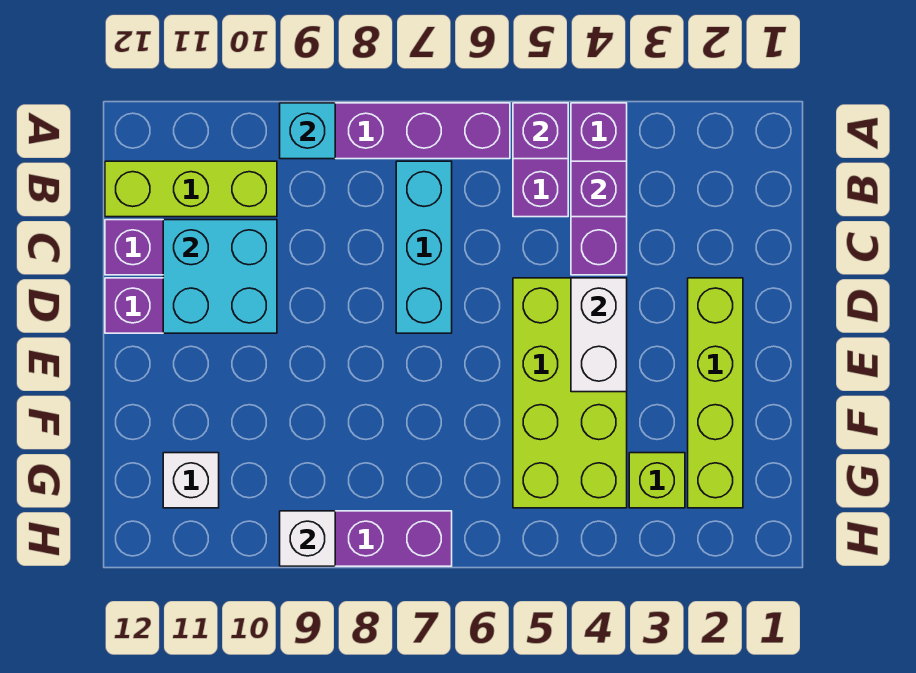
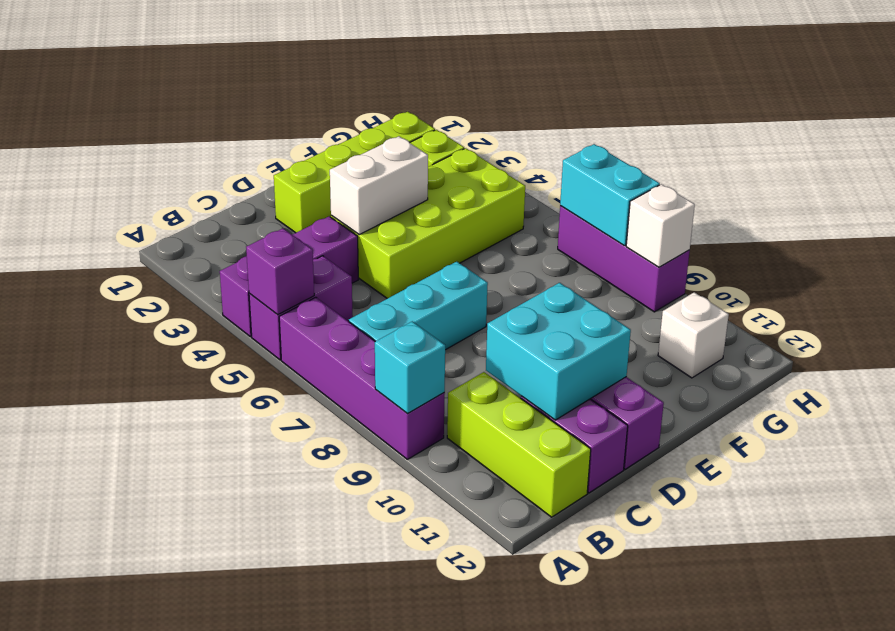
purple 1x1 brick [571,161,627,217] -> none
none -> cyan 1x2 brick [560,144,660,246]

